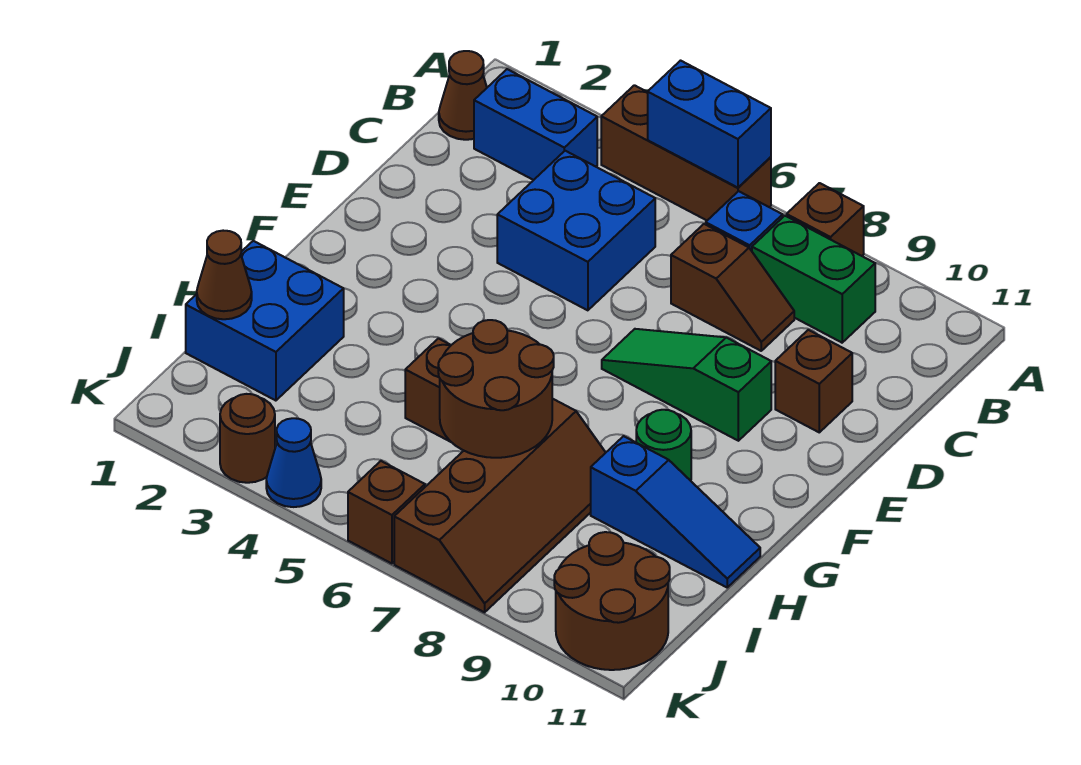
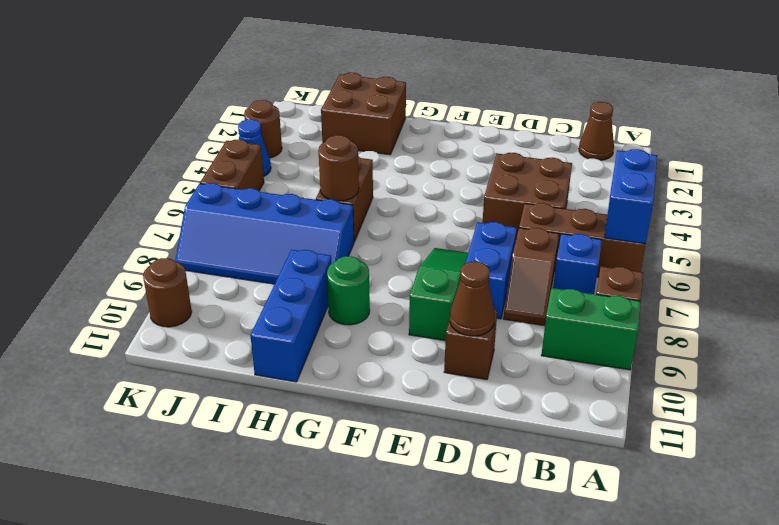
brown 1x3 brick [601,85,771,220] -> brown 1x3 brick turned to [519,203,646,277]
blue 1x2 brick [474,69,597,180] -> blue 1x2 brick moved to [466,222,517,319]
green 1x2 brick [752,216,875,343] -> green 1x2 brick turned to [541,288,641,370]
blue 2x2 brick [497,151,655,310] -> brown 2x2 brick [482,153,572,238]
blue 2x2 brick [186,241,344,401] -> brown 2x2 brick [321,73,406,155]
brown 2x2 round brick [438,320,554,458] -> brown 1x1 round brick [318,135,359,201]
brown 2x4 slope [394,399,606,612] -> blue 2x4 slope [175,183,354,284]
blue 1x3 slope [591,436,760,587] -> blue 1x3 brick [250,250,332,382]
brown 1x1 cone [197,231,252,319] -> brown 1x1 cone moved to [450,262,495,336]
brown 2x2 round brick [554,532,670,670] -> brown 1x1 round brick [143,258,192,327]
brown 1x1 brick [348,461,425,564] -> brown 1x2 brick [200,139,264,191]

